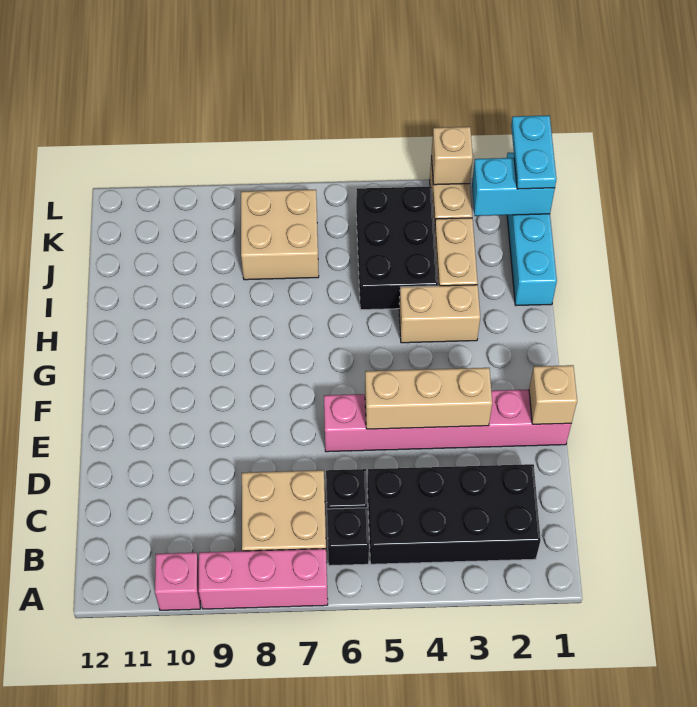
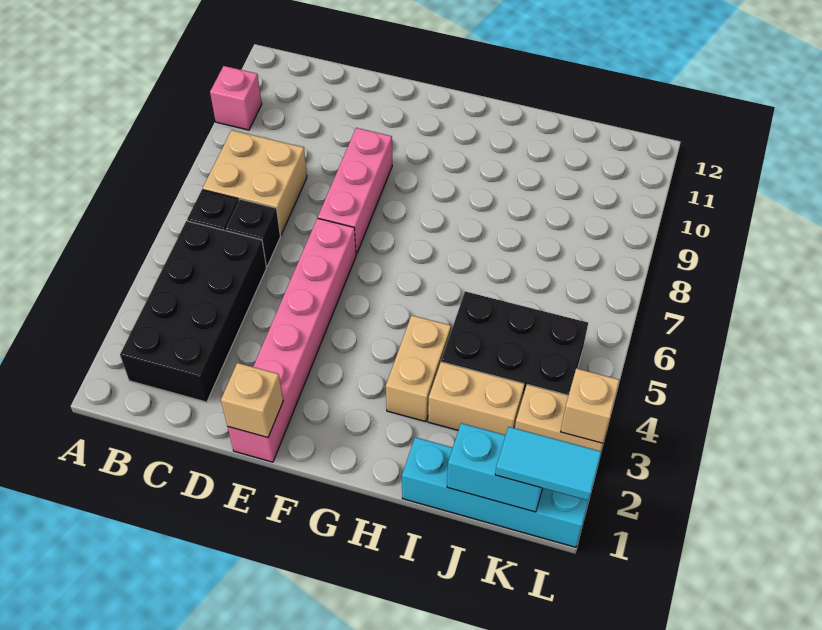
pink 1x3 brick [199,549,328,609] -> pink 1x3 brick moved to [318,128,392,254]
tan 1x3 brick [365,368,492,429] -> none
tan 2x2 brick [241,190,319,280] -> none
cyan 1x2 brick [472,158,555,216] -> cyan 1x2 brick turned to [447,423,542,512]
cyan 1x2 plate [511,115,556,189] -> cyan 1x2 tile [495,427,601,501]

